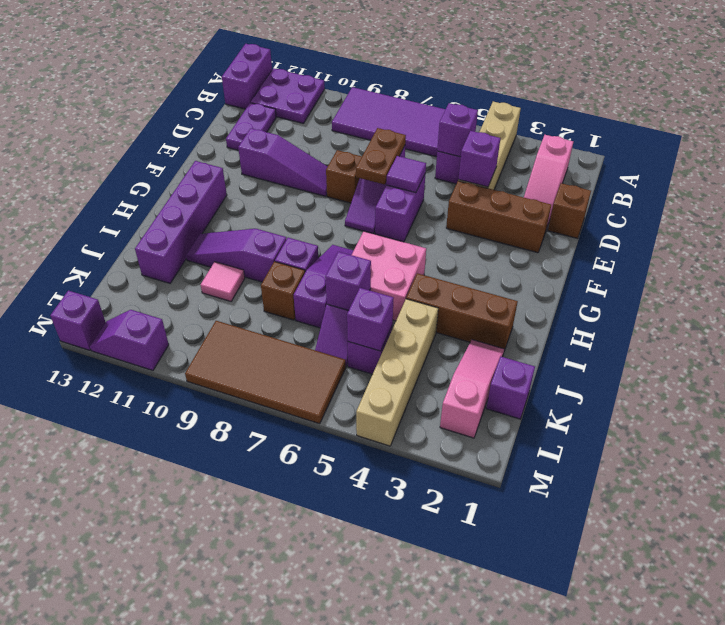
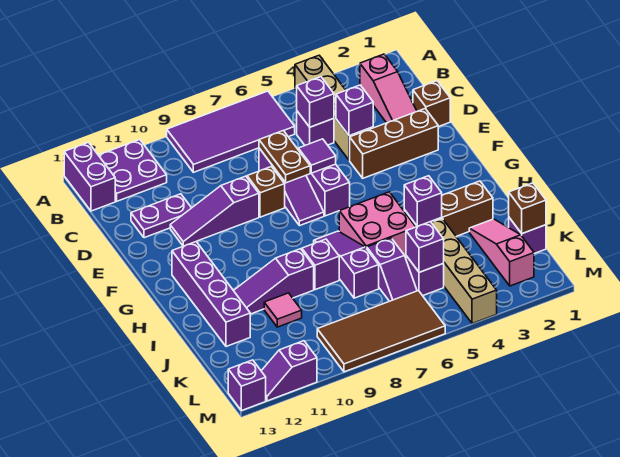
purple 1x2 plate [226,103,276,150] -> purple 1x2 plate turned to [131,194,191,238]
purple 1x3 slope [238,128,328,196] -> purple 1x3 slope turned to [170,176,259,246]
purple 1x1 brick [325,252,371,310] -> purple 1x1 brick moved to [404,176,442,226]
brown 1x1 brick [261,262,305,320] -> brown 1x1 brick moved to [509,183,546,234]

